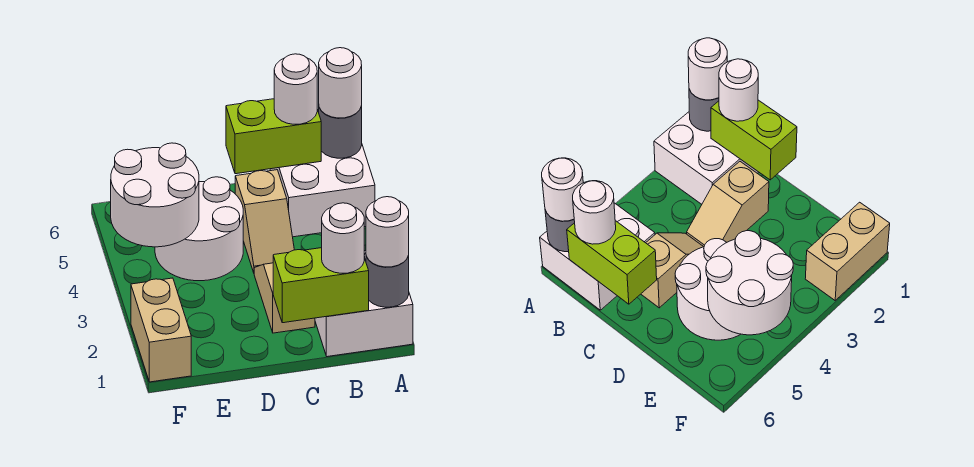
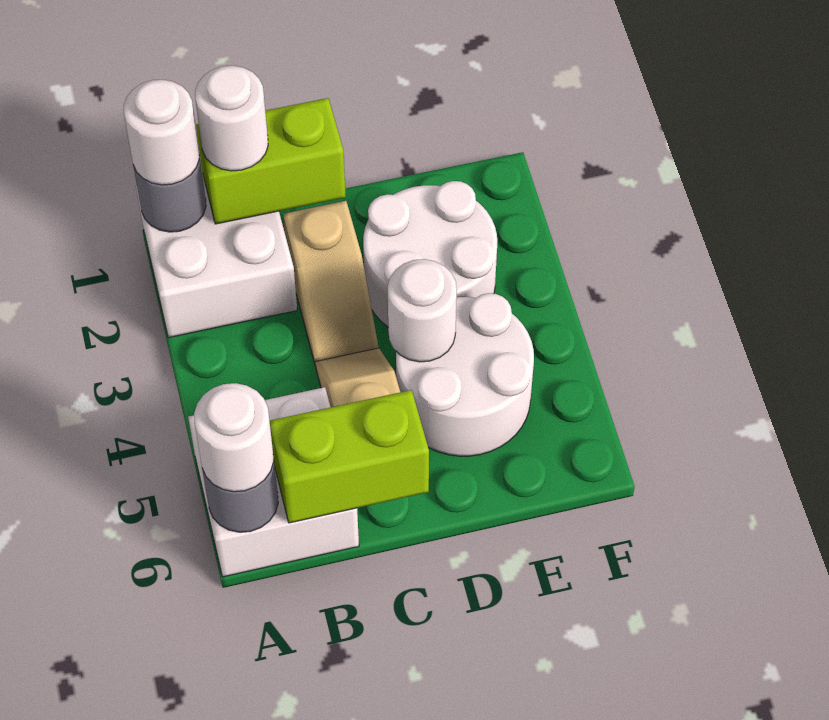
white 1x1 round brick [274,54,317,124] -> white 1x1 round brick moved to [388,259,457,362]
white 2x2 round brick [111,143,199,247] -> white 2x2 round brick moved to [363,181,497,327]
tan 1x2 brick [131,278,191,382] -> none

